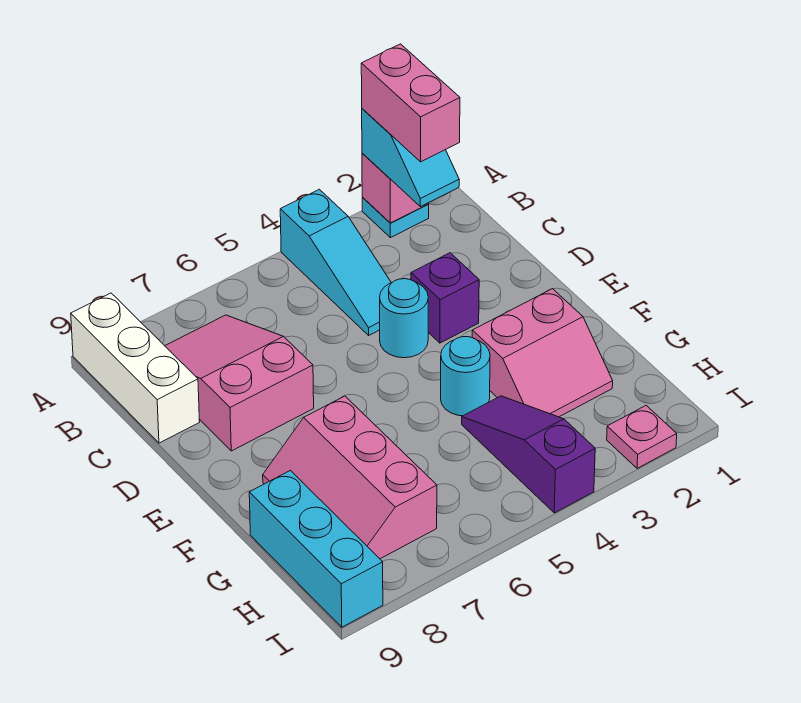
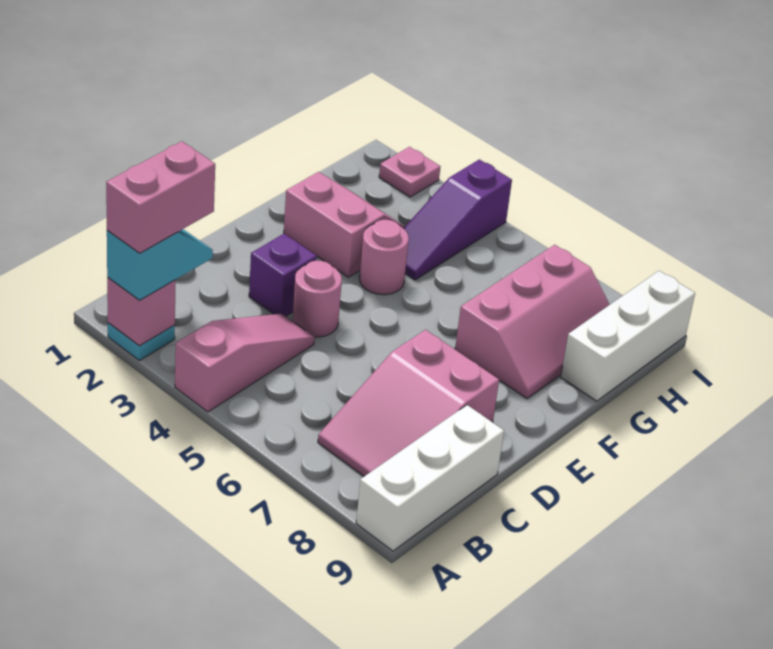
cyan 1x3 slope [280,189,391,335] -> pink 1x3 slope [175,314,314,412]
cyan 1x1 round brick [380,279,428,358] -> pink 1x1 round brick [293,261,342,337]
cyan 1x1 round brick [441,337,490,416] -> pink 1x1 round brick [360,220,409,295]
cyan 1x3 brick [249,471,383,627] -> white 1x3 brick [561,271,695,401]

